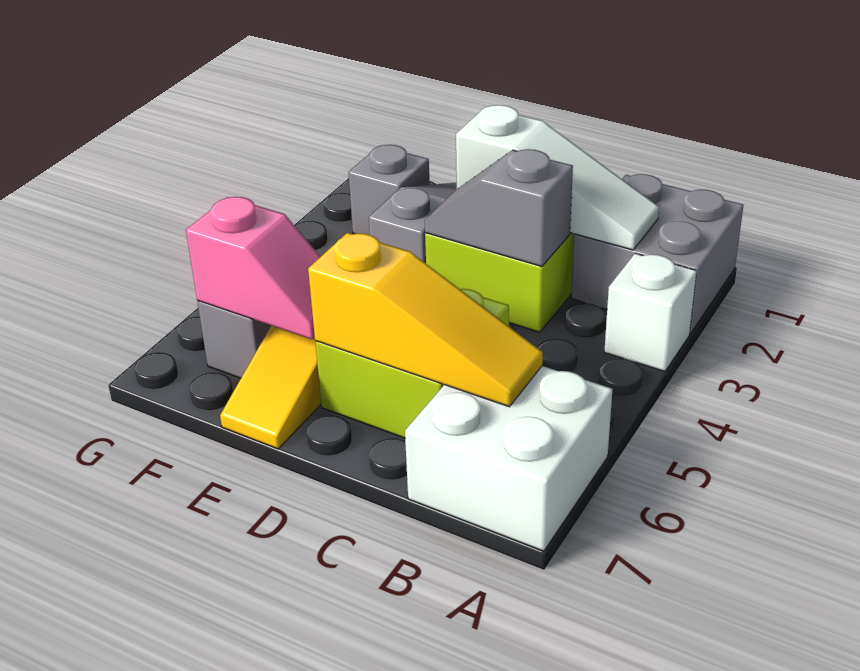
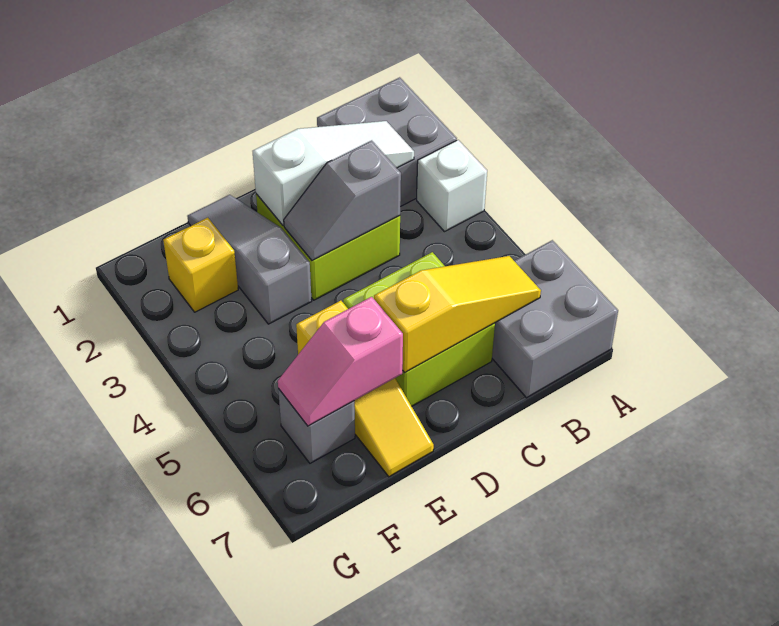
white 2x2 brick [405,366,613,551] -> grey 2x2 brick [492,240,618,398]
pink 1x2 slope [186,197,320,339] -> pink 1x2 slope turned to [278,297,403,426]
grey 1x1 brick [349,145,430,235] -> yellow 1x1 brick [163,218,238,312]

